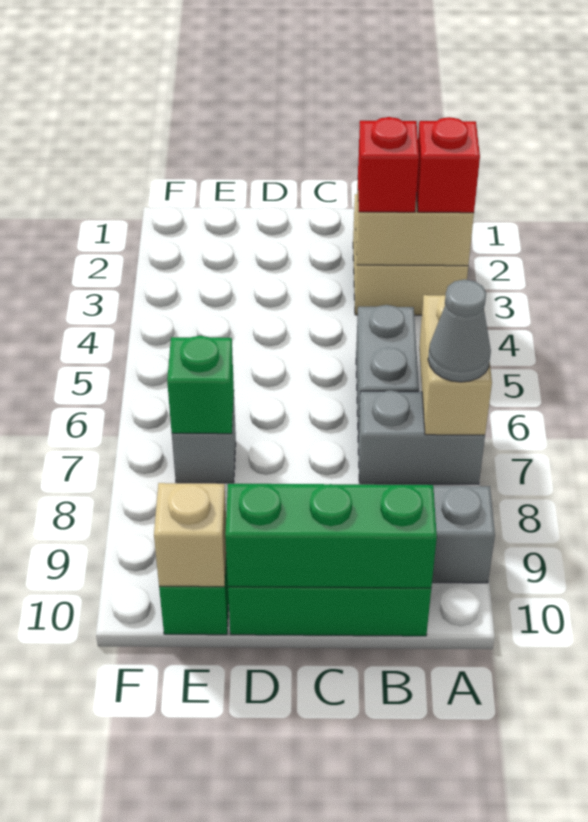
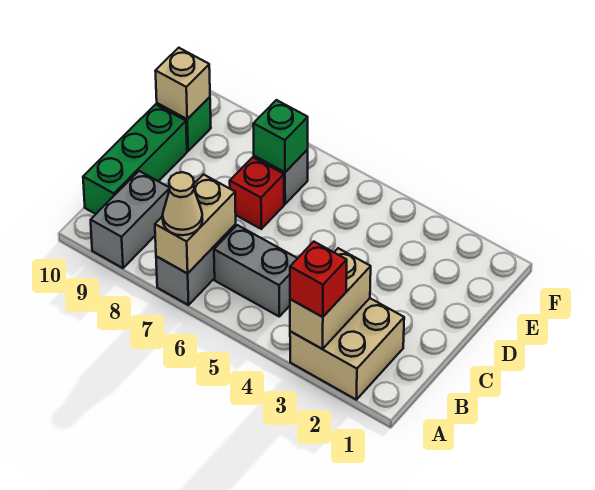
tan 1x2 brick [419,295,492,435] -> tan 1x2 brick turned to [155,175,236,274]
grey 1x1 cone [428,279,491,382] -> tan 1x1 cone [163,172,202,235]
red 1x1 brick [358,117,419,212] -> red 1x1 brick moved to [230,157,284,229]
green 1x3 brick [225,484,437,588] -> none

